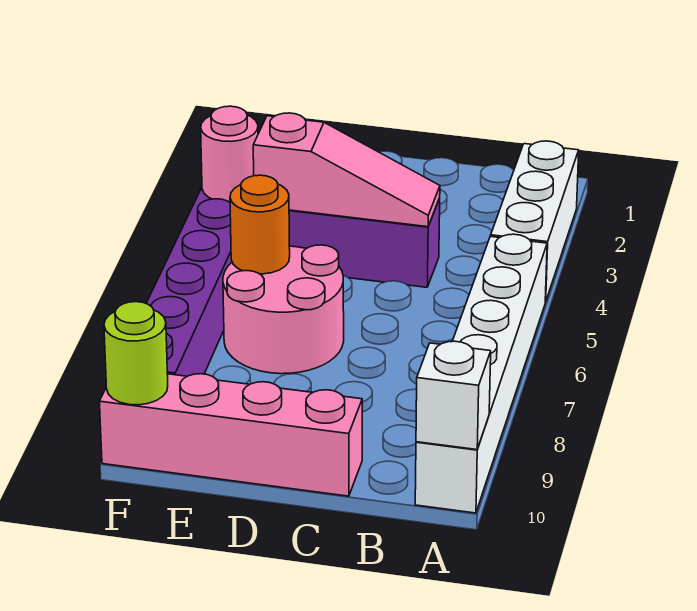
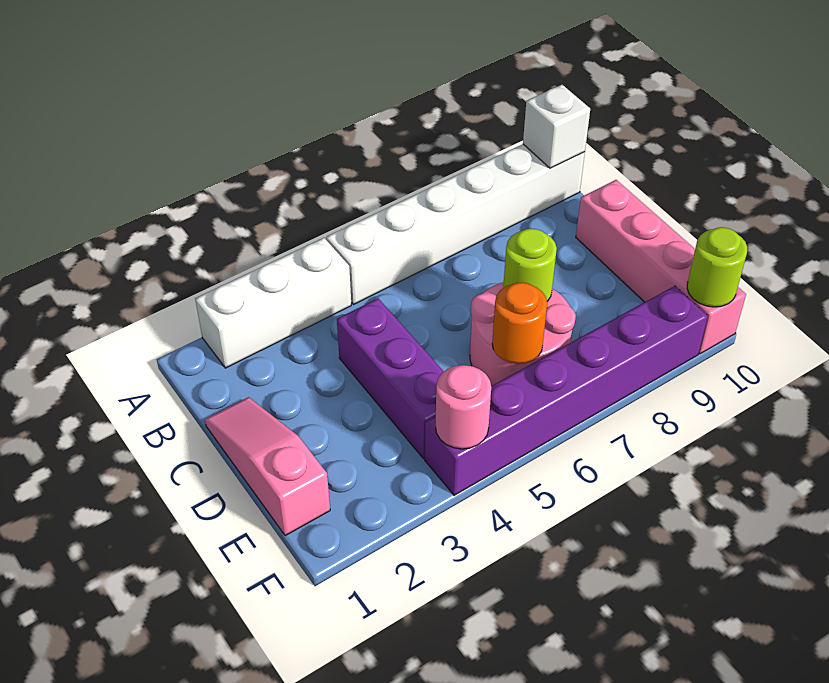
pink 1x3 slope [253,113,440,227] -> pink 1x3 slope moved to [205,397,330,536]
none -> lime 1x1 round brick [503,229,557,301]

